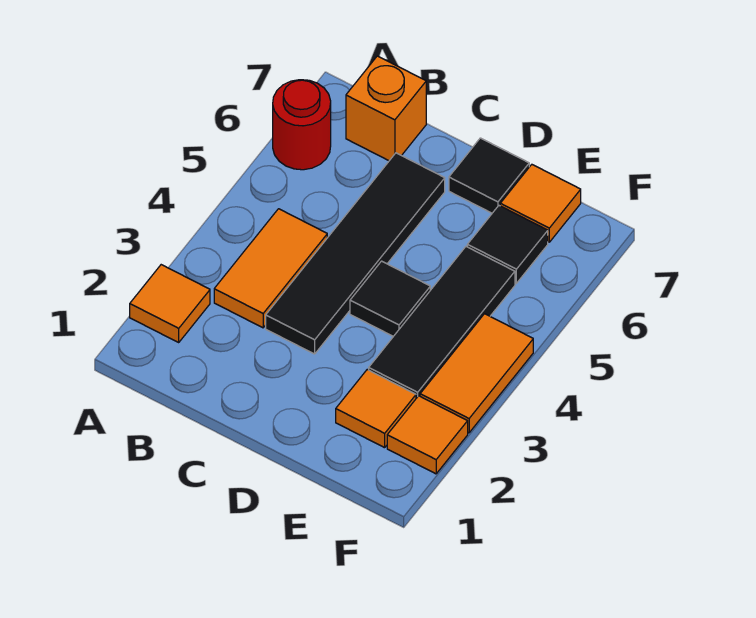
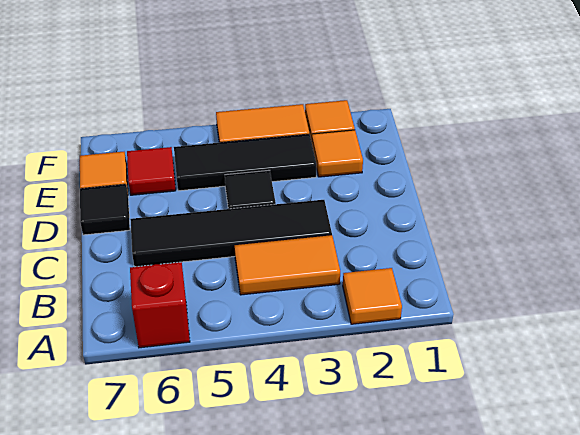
red 1x1 round brick [273,80,331,170] -> red 1x1 brick [130,262,190,348]
orange 1x1 brick [346,56,426,161] -> none
black 1x1 tile [467,206,548,283] -> red 1x1 tile [127,147,176,195]

